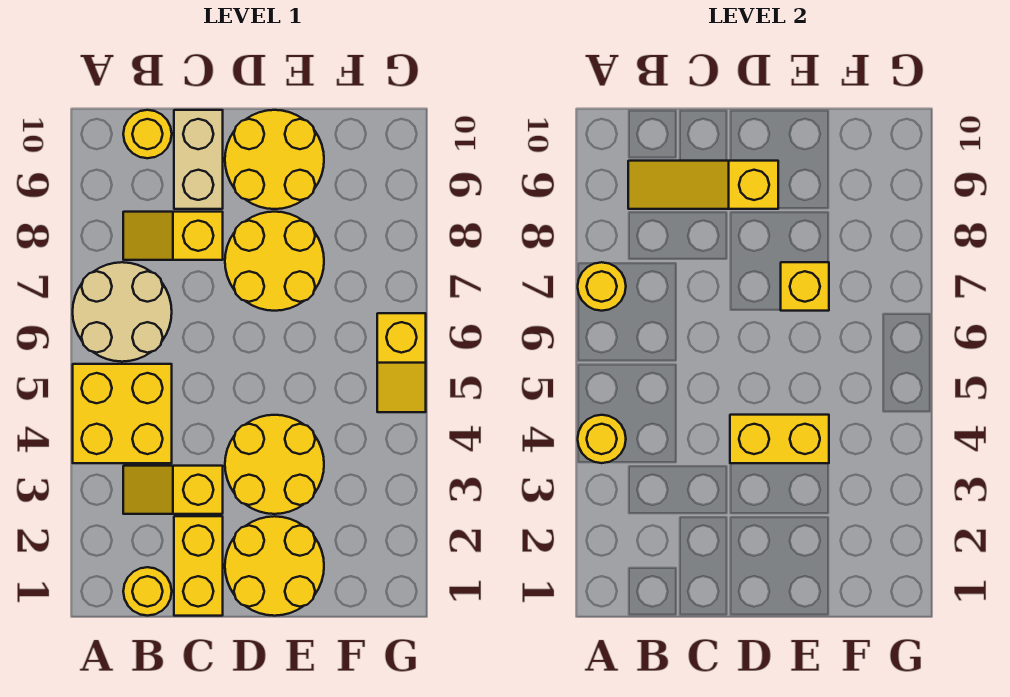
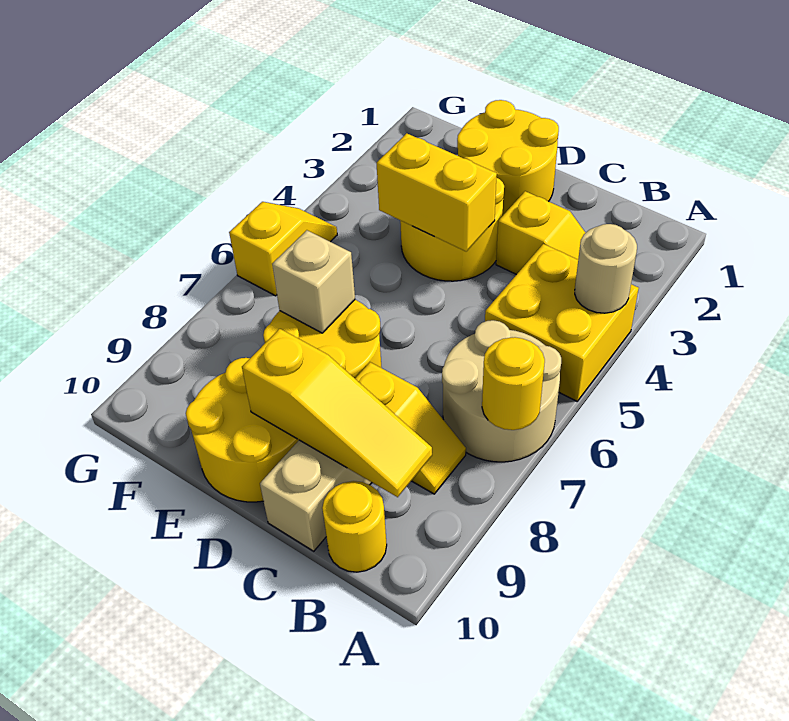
yellow 1x1 round brick [578,415,626,463] -> tan 1x1 round brick [575,224,637,313]
yellow 1x1 round brick [123,567,172,616] -> none
yellow 1x2 brick [174,516,223,616] -> none
yellow 1x1 brick [781,262,829,311] -> tan 1x1 brick [272,230,355,333]

